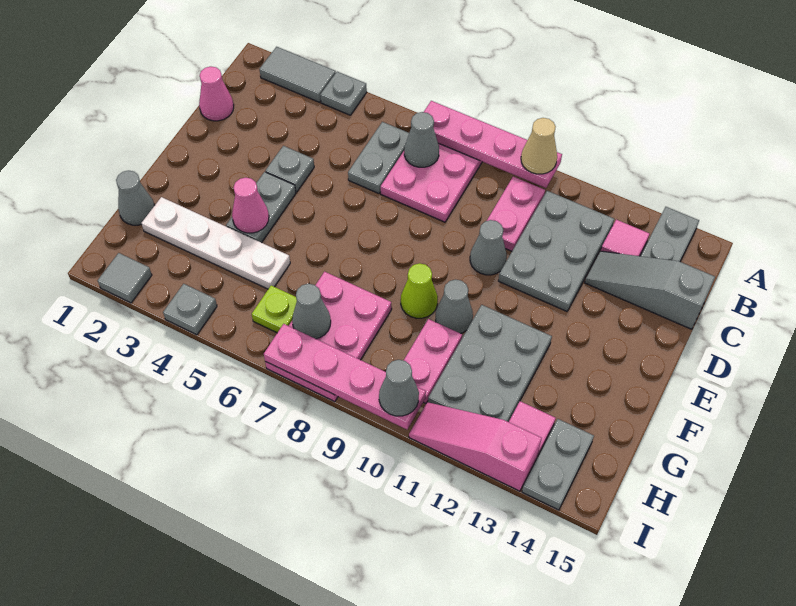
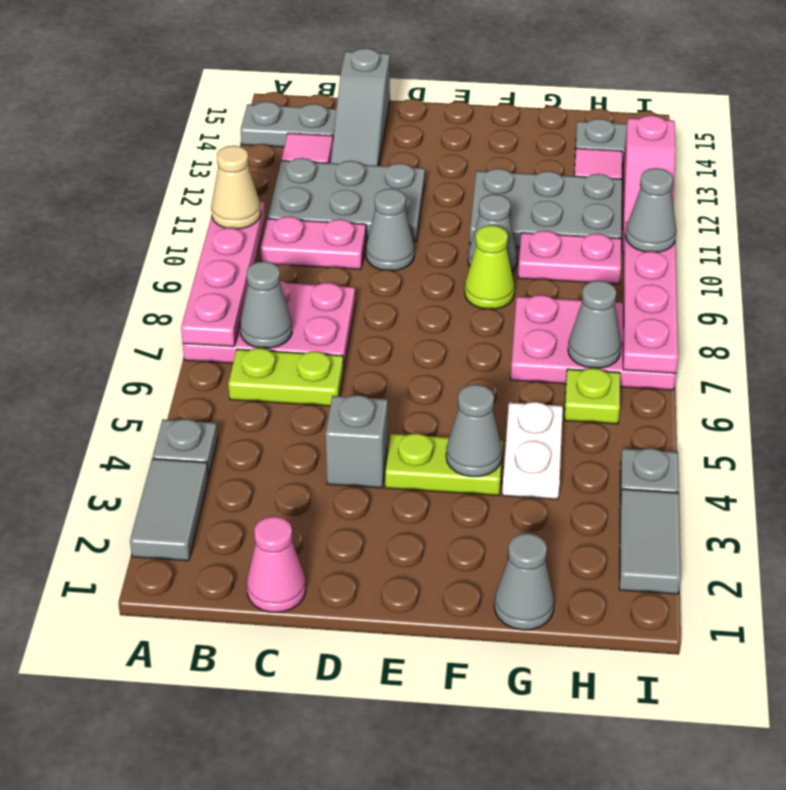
grey 1x2 plate [348,122,409,194] -> lime 1x2 plate [228,348,344,406]
grey 1x1 plate [265,146,314,192] -> grey 1x1 brick [326,395,388,488]
grey 1x2 plate [226,172,296,243] -> lime 1x2 plate [385,433,503,495]
pink 1x1 cone [232,178,269,233] -> grey 1x1 cone [446,384,502,477]
white 1x4 plate [141,197,290,289] -> white 1x2 plate [502,402,563,499]
grey 1x1 tile [98,253,152,303] -> grey 1x2 tile [619,489,681,594]

